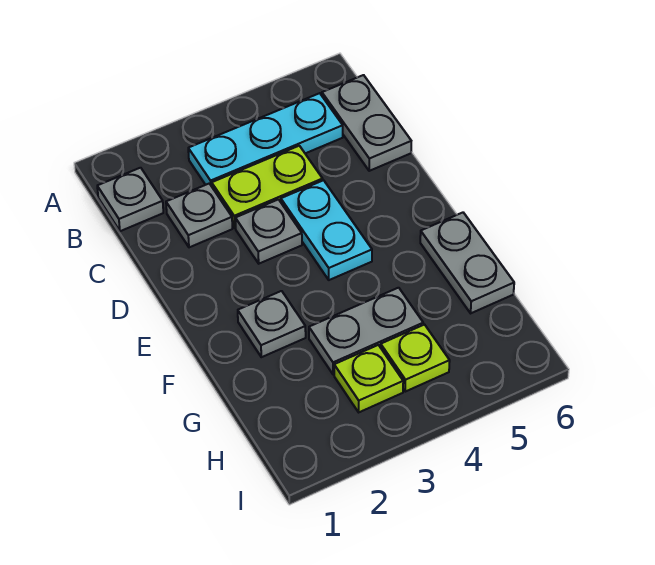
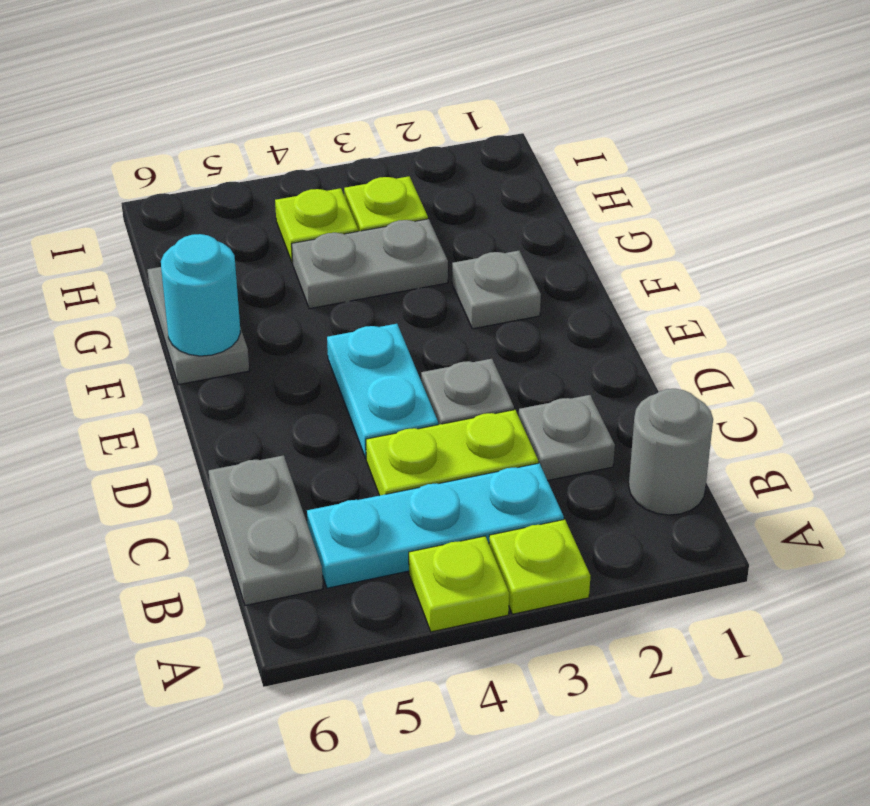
none -> lime 1x1 plate [489,519,590,614]
none -> lime 1x1 plate [409,536,509,632]
grey 1x1 plate [97,168,163,231] -> grey 1x1 round brick [629,389,713,515]
none -> cyan 1x1 round brick [161,234,241,356]

